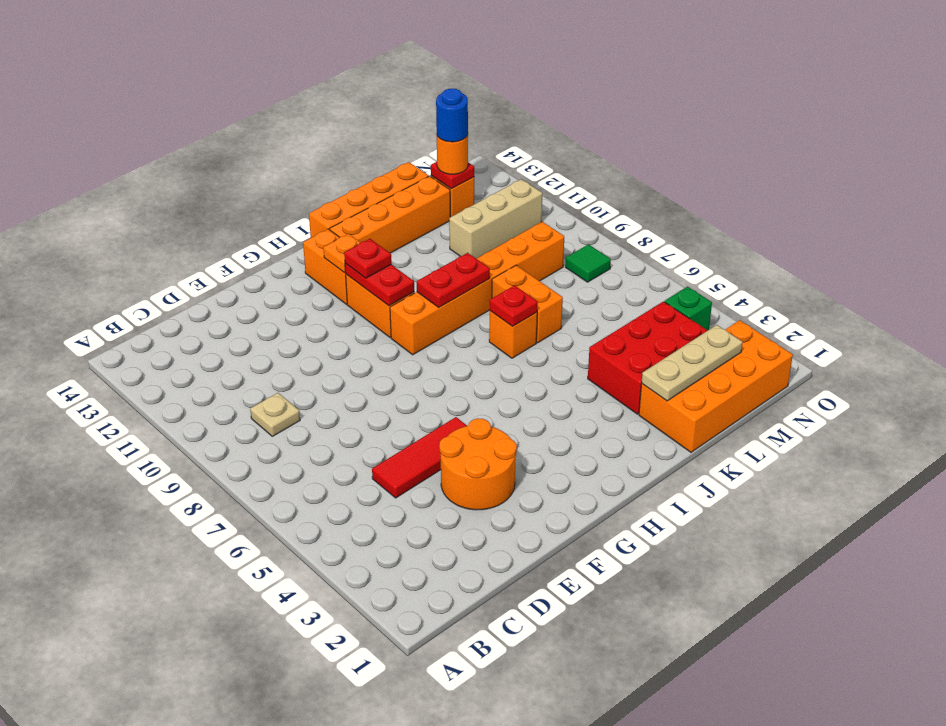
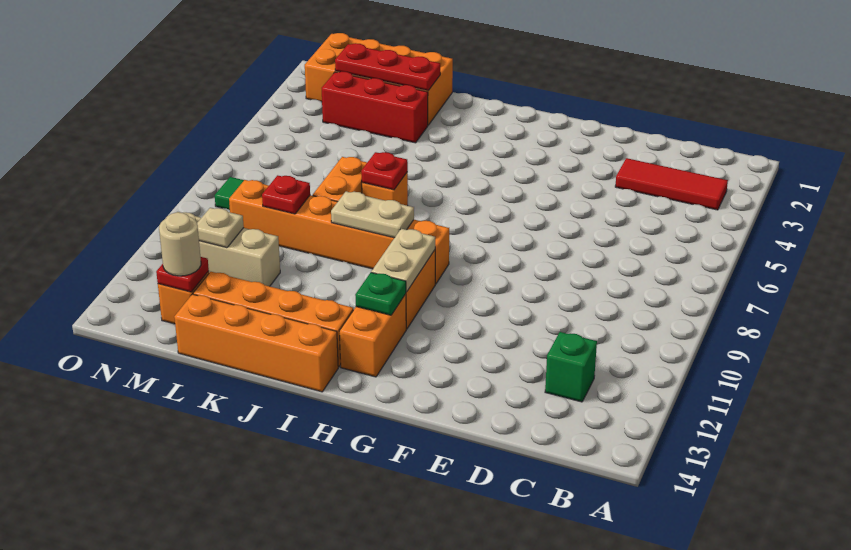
tan 1x1 plate [250,393,300,436] -> tan 1x1 plate moved to [197,208,244,248]
red 1x3 tile [372,417,467,498] -> red 1x3 tile moved to [615,158,728,210]
orange 2x2 round brick [439,418,517,510] -> none
red 1x2 plate [345,263,414,306] -> tan 1x2 plate [371,229,435,292]
red 1x1 plate [344,239,392,278] -> red 1x1 plate moved to [262,175,310,214]
orange 1x1 plate [323,234,361,273] -> green 1x1 plate [355,273,406,315]
red 1x2 plate [417,253,490,307] -> tan 1x2 plate [331,191,414,238]
tan 1x3 plate [642,325,743,401] -> red 1x3 plate [335,43,440,91]
red 2x3 brick [588,302,708,414] -> red 1x3 brick [322,72,428,143]
orange 1x1 round brick [437,135,468,174] -> tan 1x1 round brick [159,212,201,276]
blue 1x1 round brick [436,89,468,142] -> none
green 1x1 brick [665,287,712,330] -> green 1x1 brick moved to [545,332,597,402]

